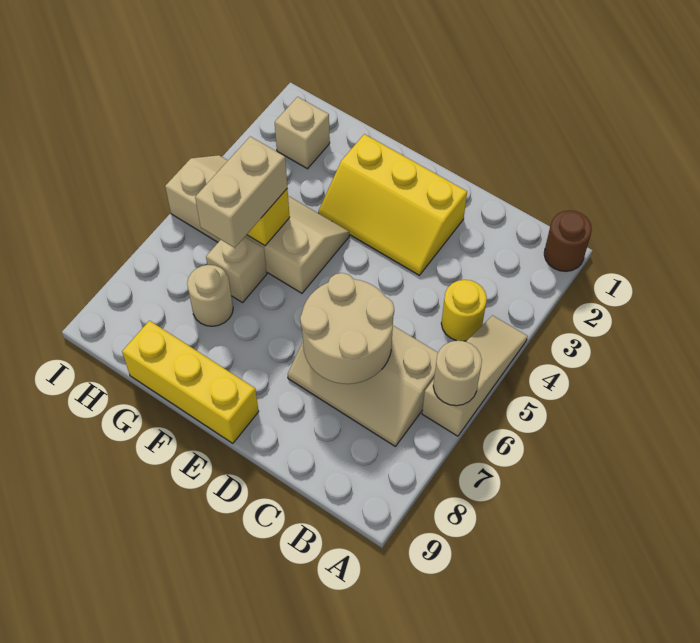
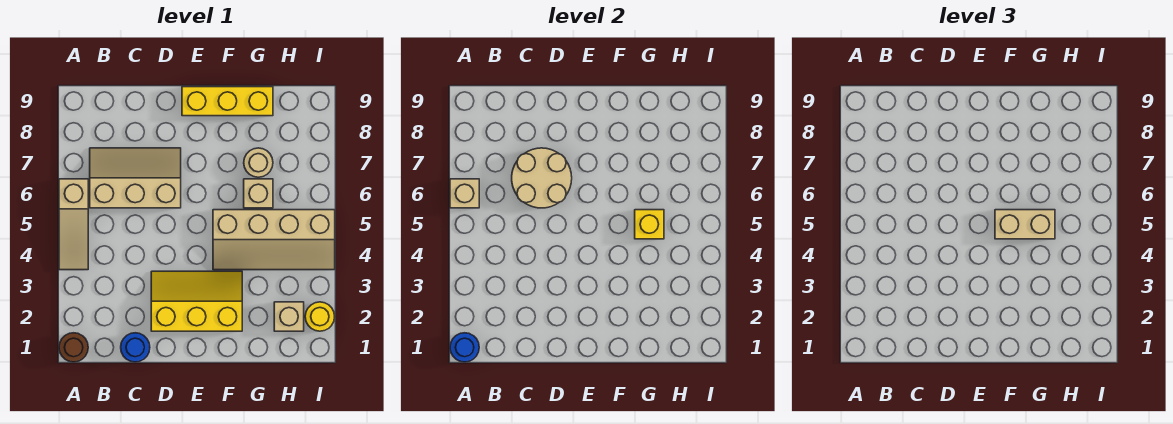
none -> blue 1x1 round brick [450,333,479,362]
tan 1x1 round brick [433,341,482,406] -> tan 1x1 brick [450,179,479,208]
yellow 1x1 round brick [441,280,487,341] -> yellow 1x1 round brick moved to [305,302,335,331]
none -> blue 1x1 round brick [121,333,150,362]
tan 1x2 brick [195,137,287,248] -> tan 1x2 brick turned to [995,210,1055,239]

